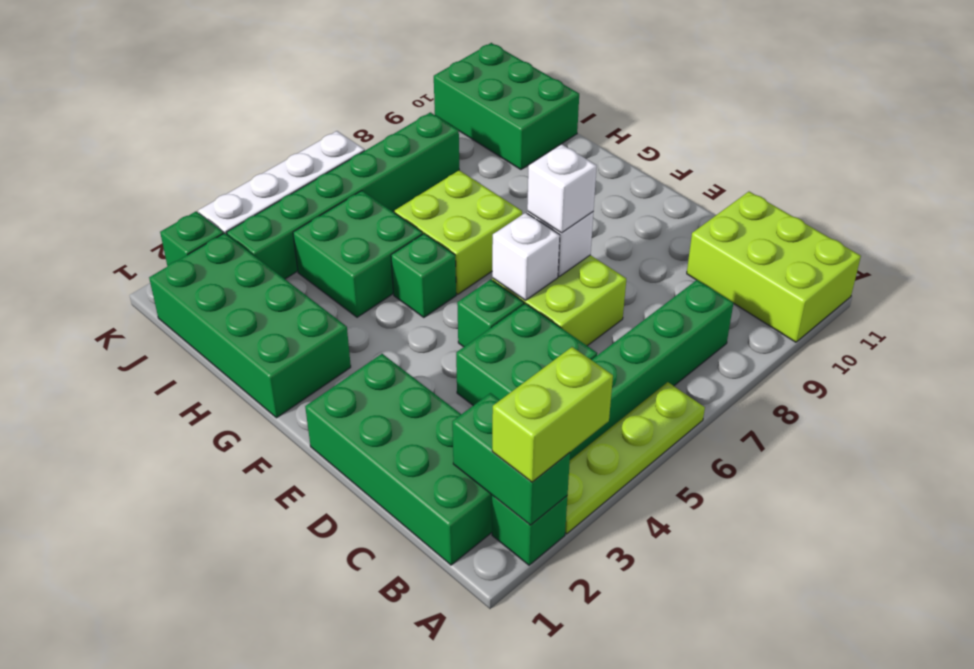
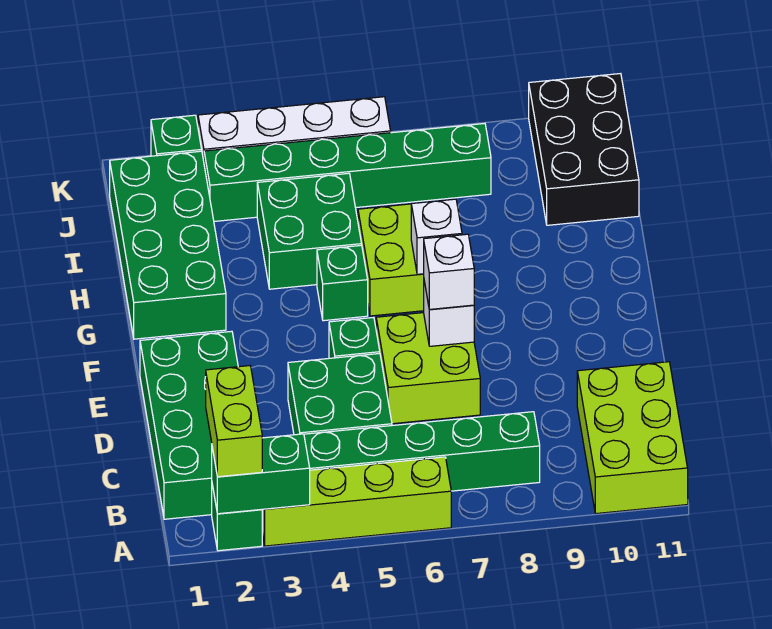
green 1x2 brick [452,393,570,525] -> green 1x2 brick turned to [212,434,310,514]
lime 1x2 brick [492,347,613,482] -> lime 1x2 brick turned to [206,366,262,477]
lime 1x4 plate [565,382,705,534] -> lime 1x4 brick [262,457,451,546]
white 1x1 brick [492,213,560,300] -> white 1x1 brick moved to [411,199,462,274]
green 2x3 brick [434,43,579,169] -> black 2x3 brick [529,74,639,225]

